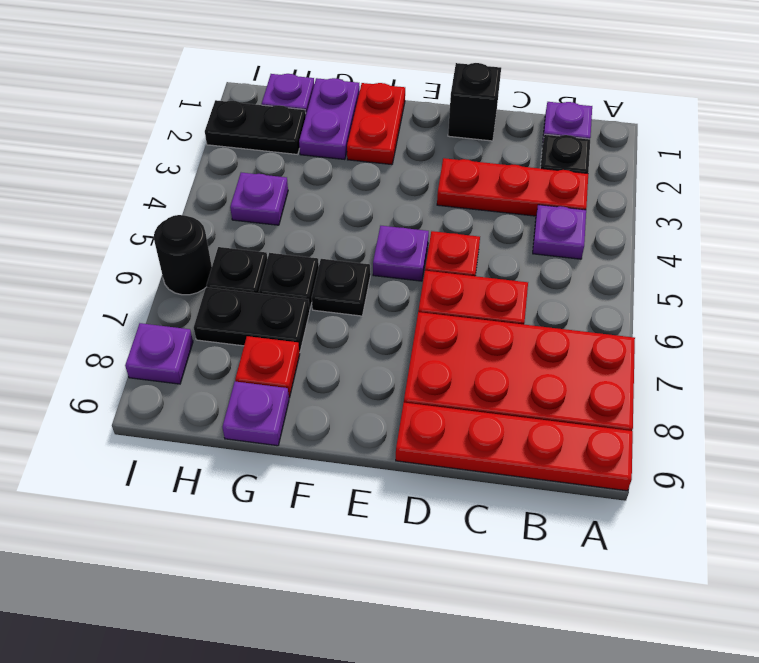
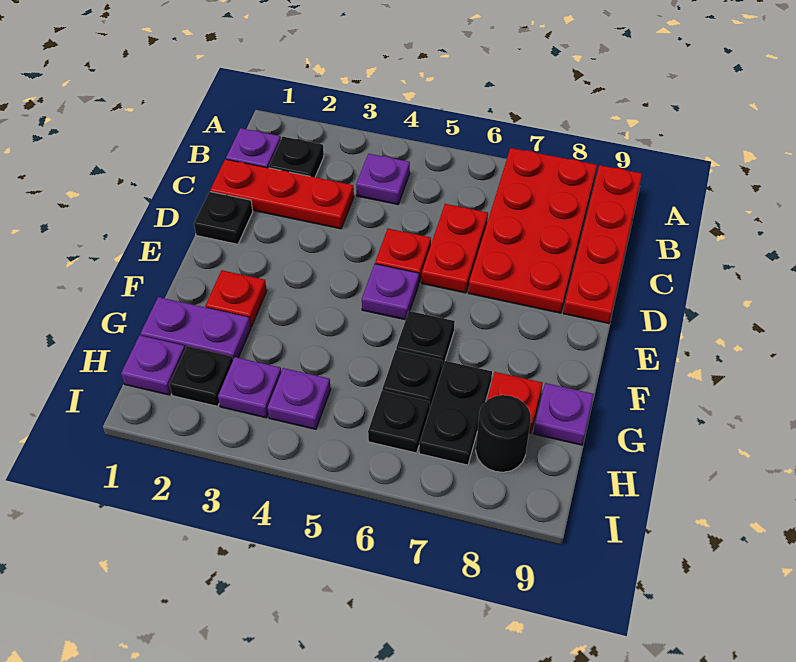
red 1x3 plate [437,158,588,216] -> red 1x3 plate turned to [210,159,354,229]
black 1x1 brick [448,63,501,141] -> black 1x1 plate [194,192,253,244]
red 1x2 plate [347,83,405,165] -> red 1x1 plate [205,270,267,327]
black 1x2 plate [205,100,306,155] -> black 1x1 plate [169,346,233,406]
black 1x1 round brick [154,215,212,295] -> black 1x1 round brick moved to [476,395,531,472]
purple 1x1 plate [125,323,193,384] -> purple 1x1 plate moved to [218,357,281,418]

